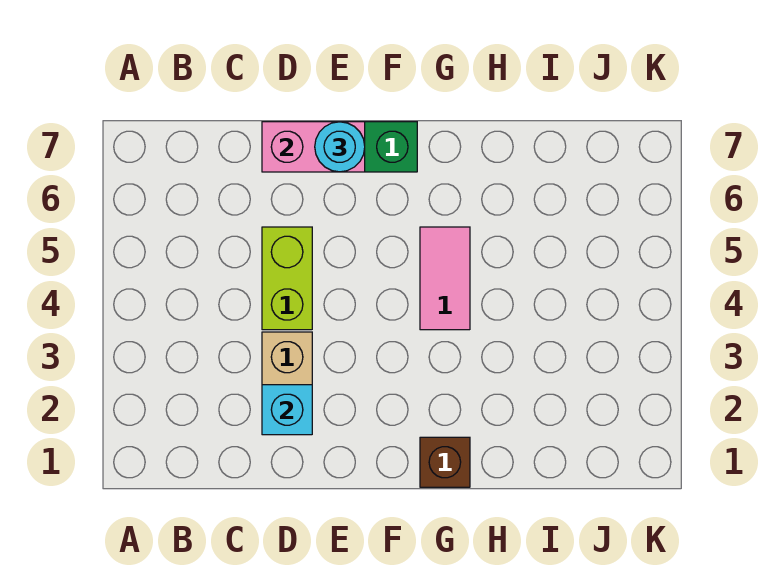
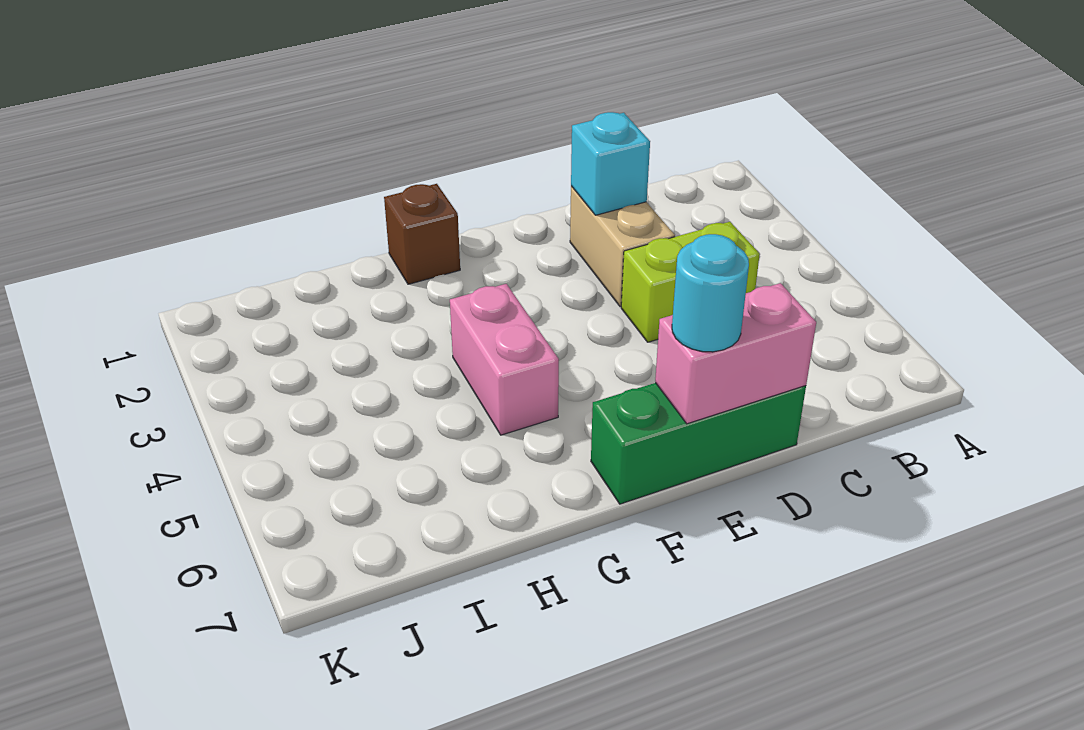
lime 1x2 brick [262,227,312,330] -> lime 1x2 brick turned to [621,222,760,342]
pink 1x2 tile [420,227,470,330] -> pink 1x2 brick [450,284,559,435]

